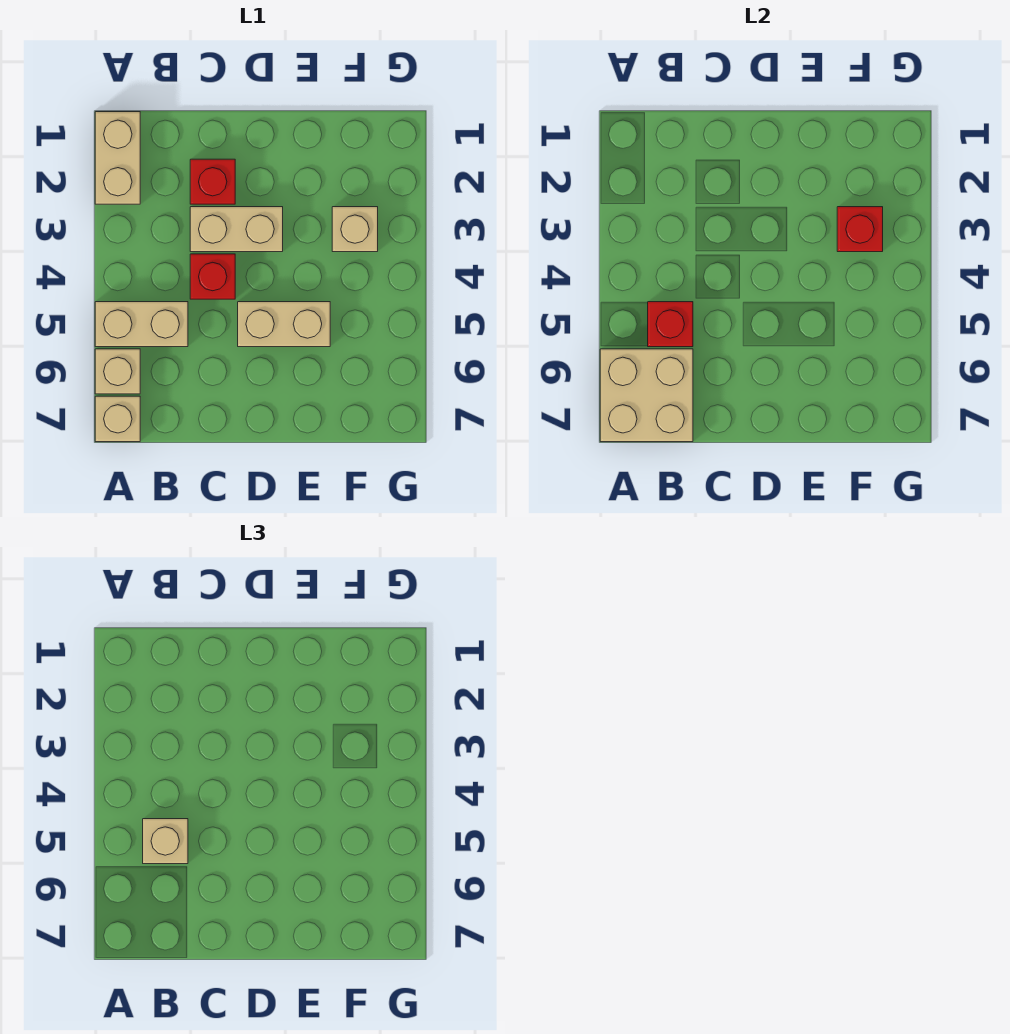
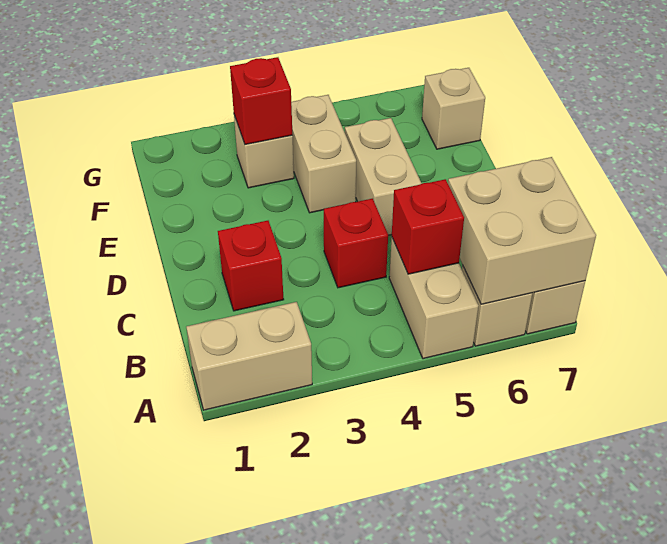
tan 1x1 brick [143,819,188,864] -> tan 1x1 brick moved to [422,68,485,149]
tan 1x2 brick [190,207,283,252] -> tan 1x2 brick moved to [291,95,356,213]

